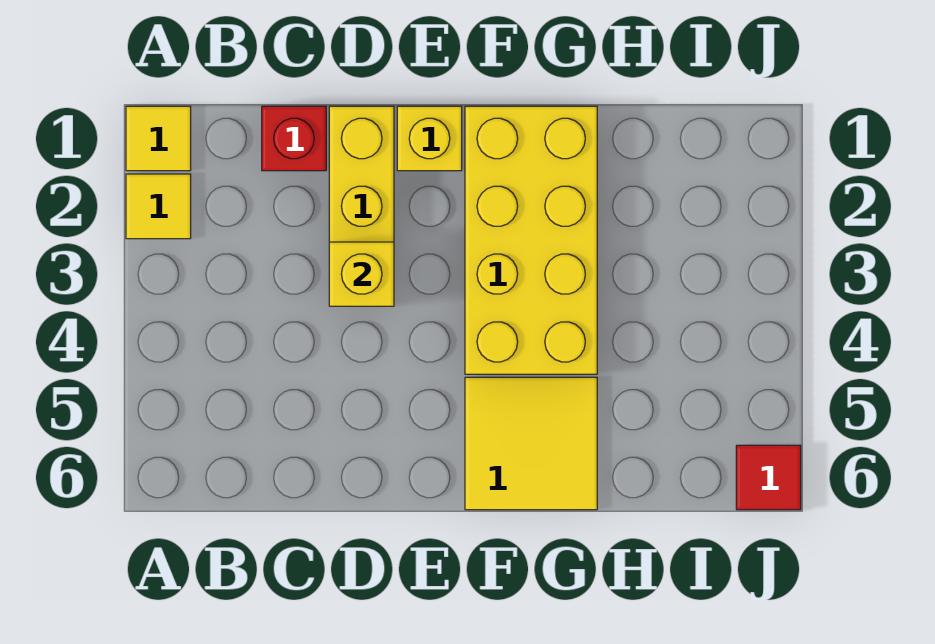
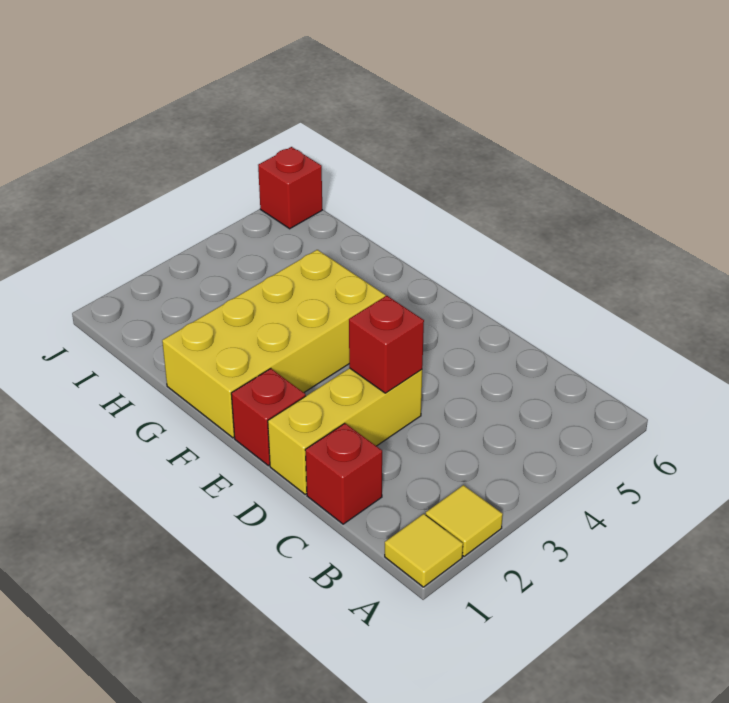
yellow 1x1 brick [329,242,394,306] -> red 1x1 brick [349,296,424,393]
yellow 1x1 brick [397,106,462,171] -> red 1x1 brick [231,369,306,466]
yellow 2x2 tile [465,377,597,510] -> none
red 1x1 tile [736,445,801,510] -> red 1x1 brick [258,147,322,229]

